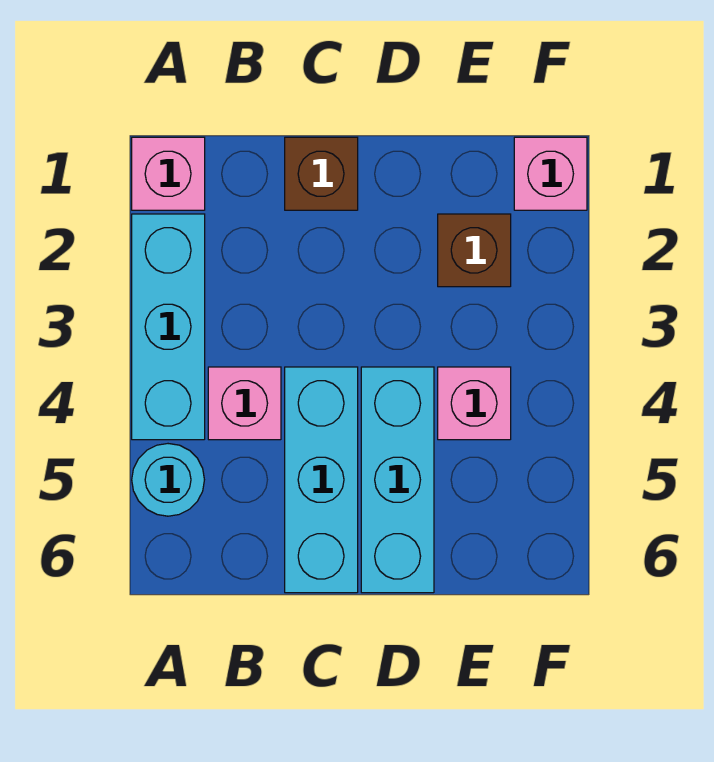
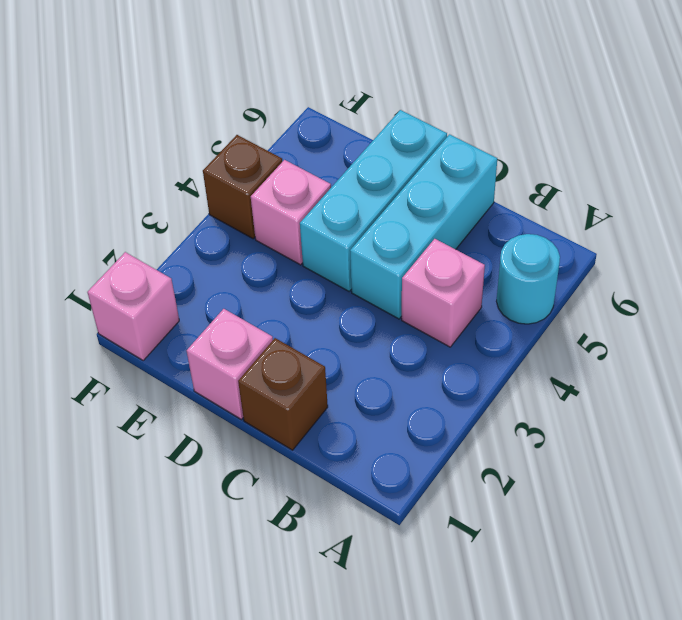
pink 1x1 brick [132,137,205,210] -> pink 1x1 brick moved to [187,309,273,419]
cyan 1x3 brick [132,214,205,440] -> none
brown 1x1 brick [438,214,511,287] -> brown 1x1 brick moved to [203,135,282,239]

